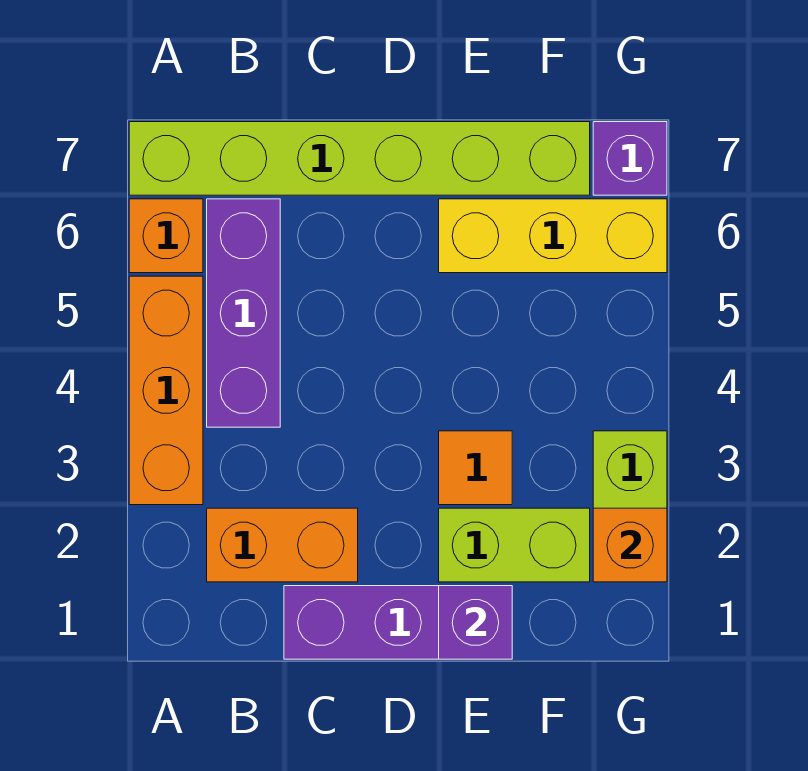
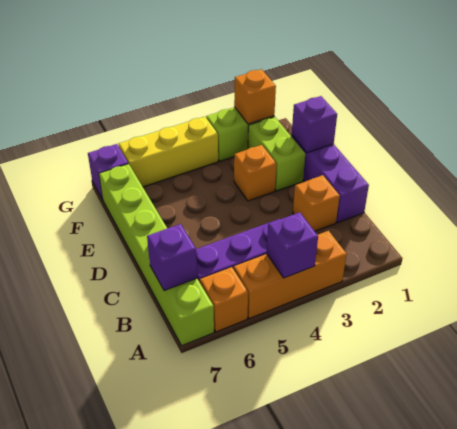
none -> purple 1x1 brick [267,212,318,278]
orange 1x2 brick [207,508,358,582] -> orange 1x1 brick [293,175,340,231]
none -> purple 1x1 brick [147,224,197,291]
orange 1x1 tile [439,431,512,505] -> orange 1x1 brick [234,145,277,201]
yellow 1x3 brick [439,199,667,273] -> yellow 1x3 brick turned to [119,117,218,187]

